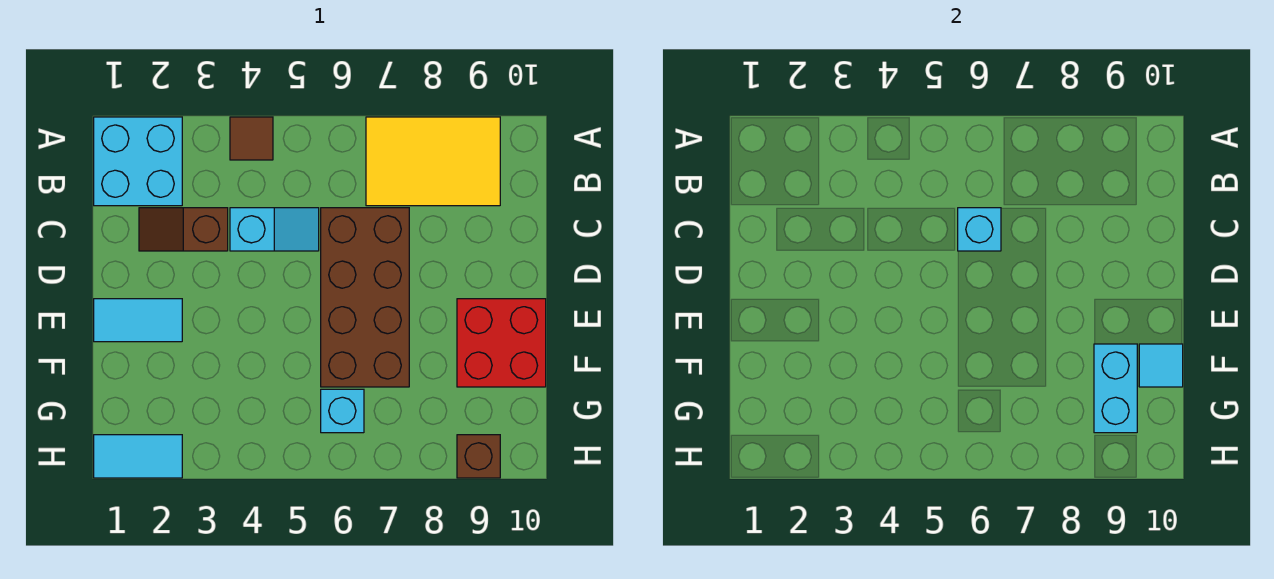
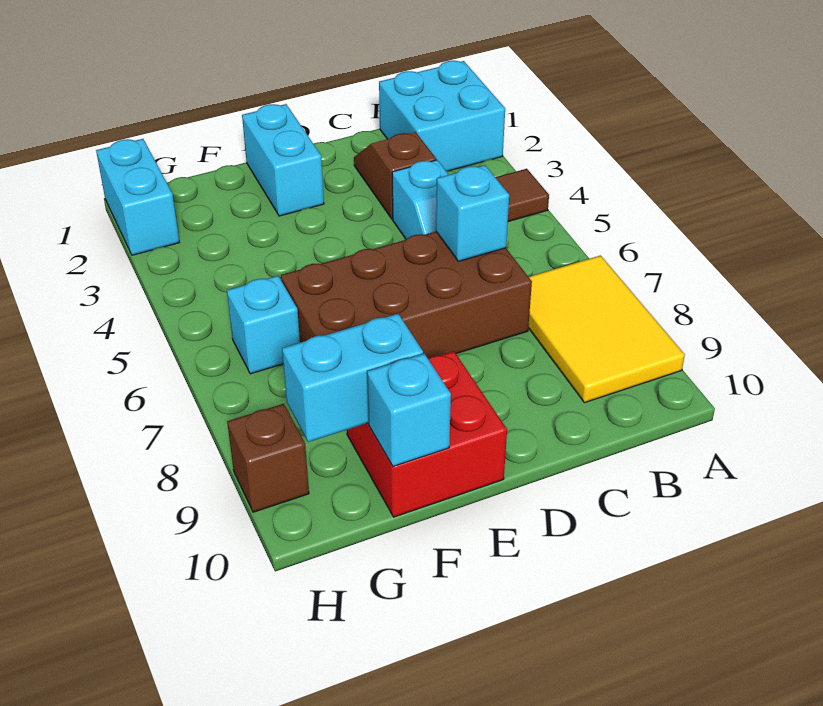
cyan 1x2 tile [94,299,182,342] -> cyan 1x2 brick [242,104,324,216]
cyan 1x1 tile [1139,344,1183,387] -> cyan 1x1 brick [367,354,451,466]
cyan 1x2 tile [94,435,182,478] -> cyan 1x2 brick [96,139,180,255]

